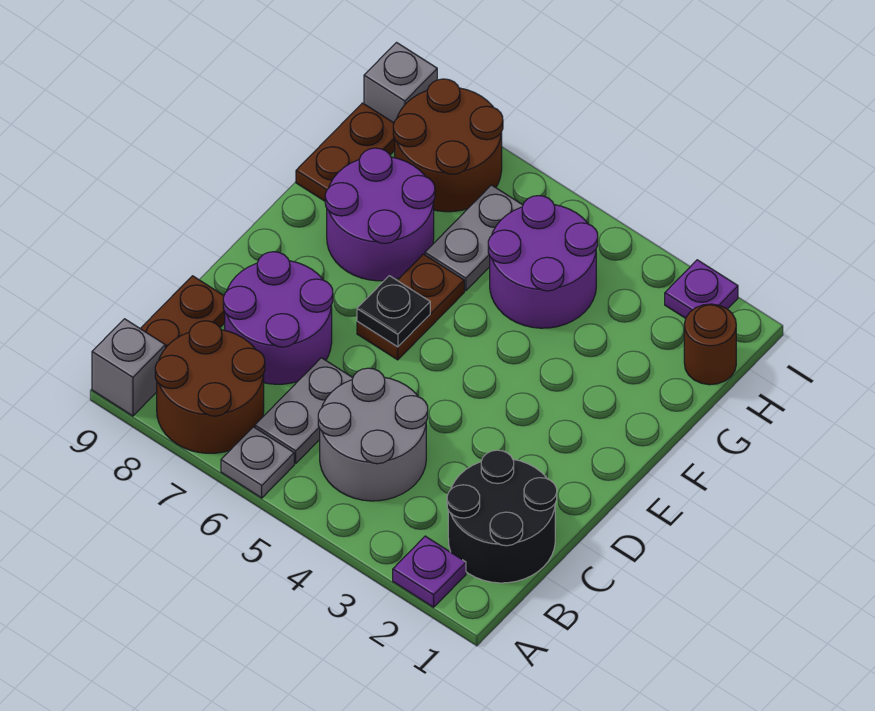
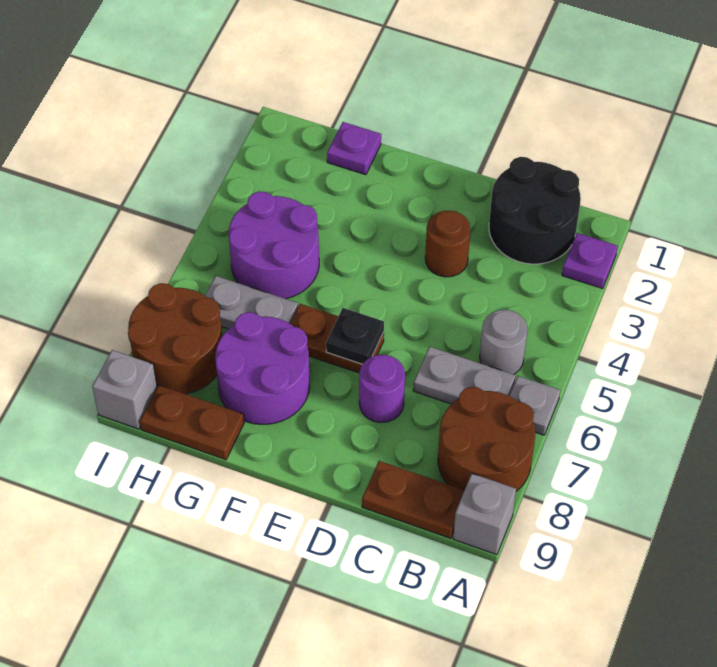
grey 2x2 round brick [318,368,428,501] -> grey 1x1 round brick [480,310,528,374]
purple 2x2 round brick [223,252,333,384] -> purple 1x1 round brick [359,355,405,423]
brown 1x1 round brick [684,304,736,385] -> brown 1x1 round brick moved to [425,210,470,277]
purple 1x1 plate [665,260,738,318] -> purple 1x1 plate moved to [327,122,381,175]

